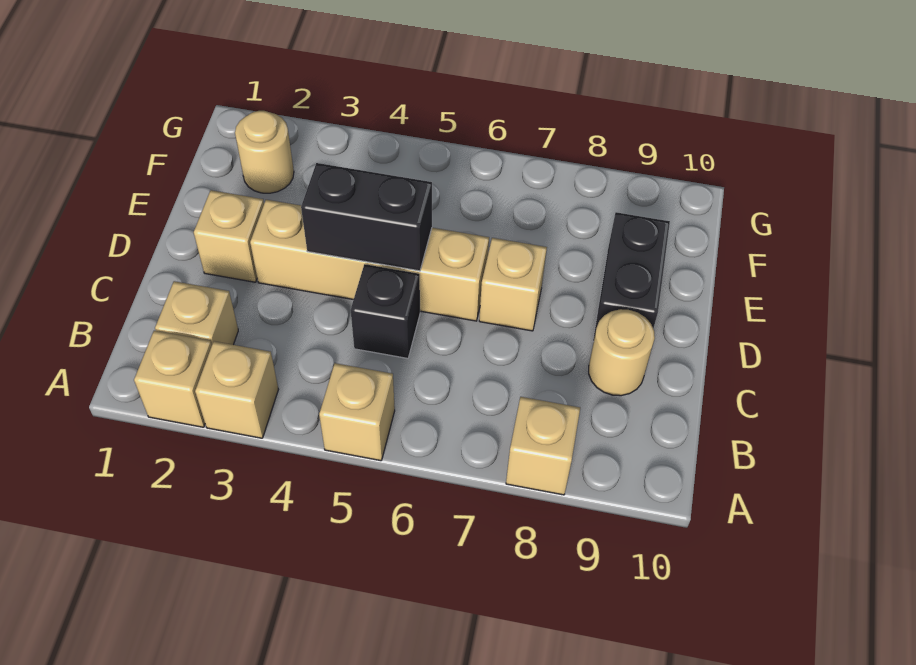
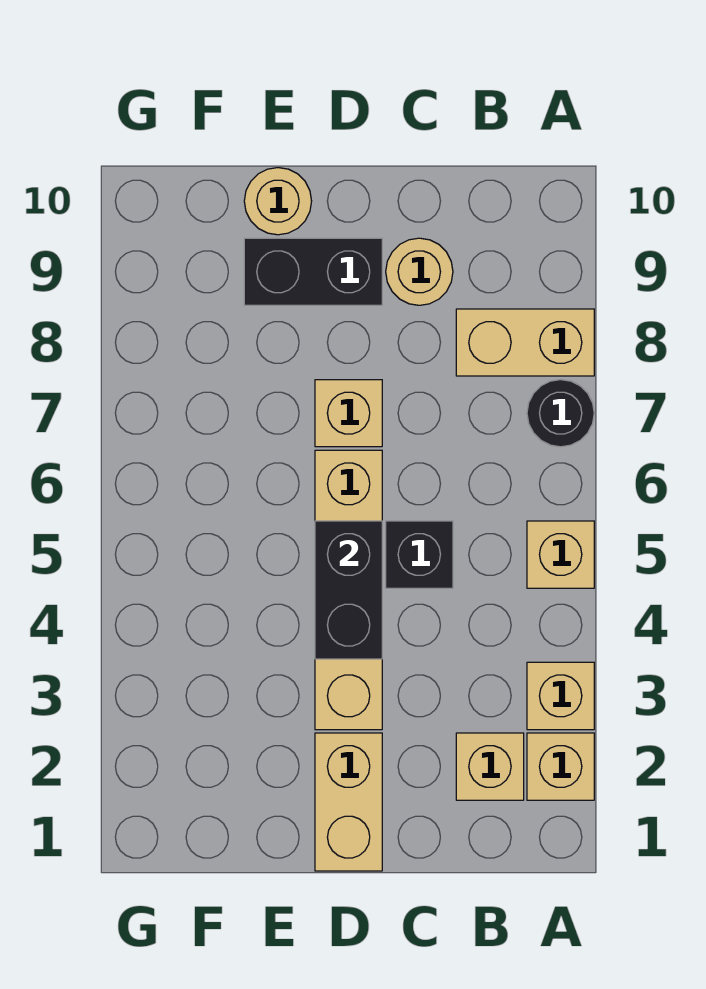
none -> black 1x1 round brick [527,380,594,447]
tan 1x1 brick [506,397,580,495] -> tan 1x2 brick [456,309,594,376]
tan 1x1 brick [194,190,264,282] -> tan 1x2 brick [315,733,382,871]
tan 1x1 round brick [235,111,294,193] -> tan 1x1 round brick moved to [244,168,312,235]

